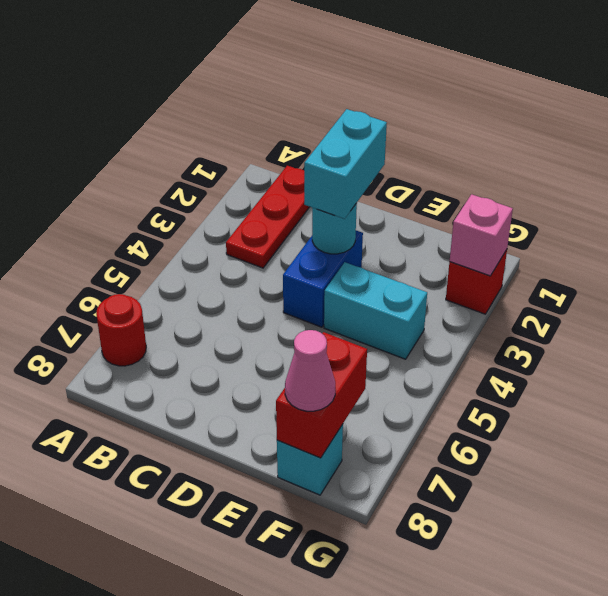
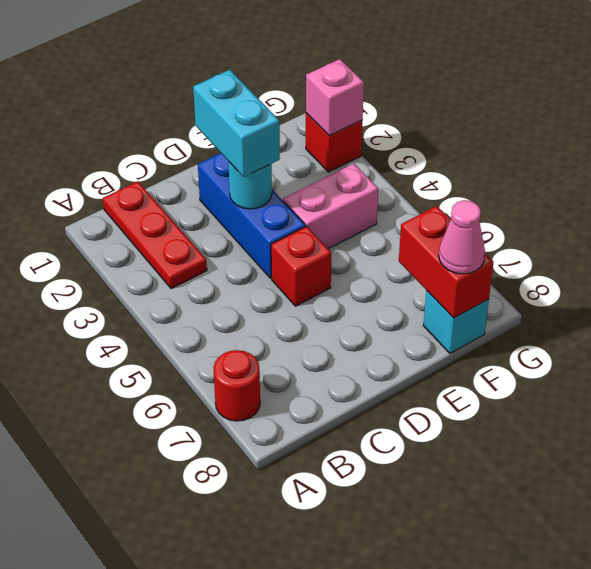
blue 1x2 brick [283,230,363,327] -> blue 1x3 brick [198,153,305,278]
none -> red 1x1 brick [271,226,331,306]
cyan 1x2 brick [324,262,427,359] -> pink 1x2 brick [283,164,378,249]

